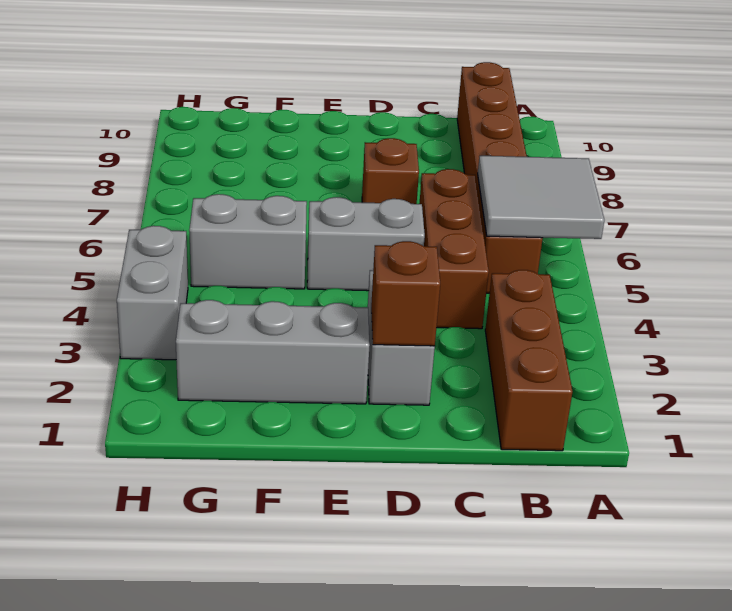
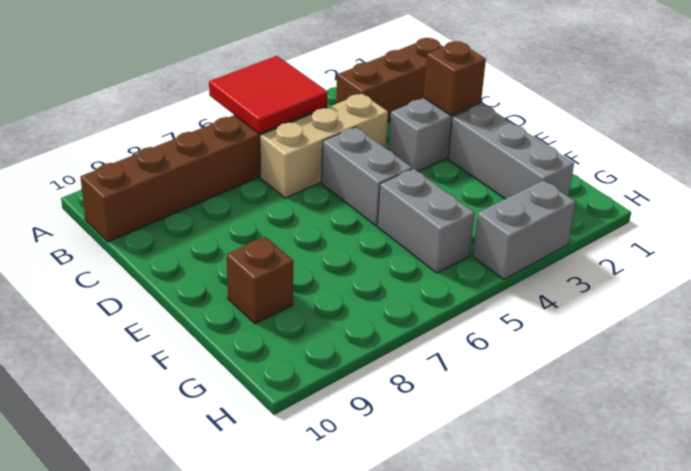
grey 2x2 tile [478,156,604,239] -> red 2x2 tile [209,56,328,134]
brown 1x3 brick [419,169,489,329] -> tan 1x3 brick [260,94,388,198]
brown 1x1 brick [362,138,419,204] -> brown 1x1 brick moved to [227,237,293,324]

